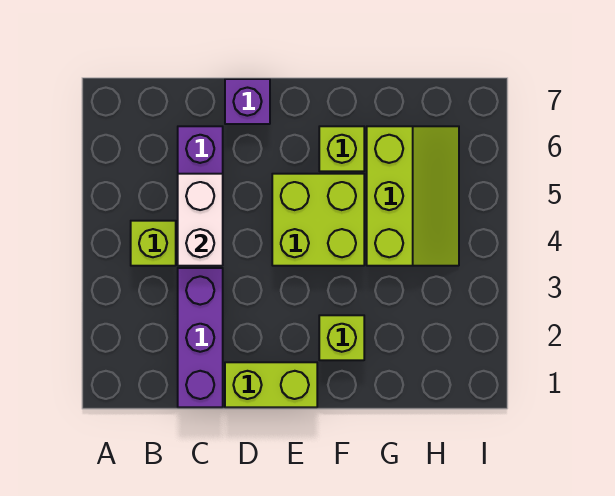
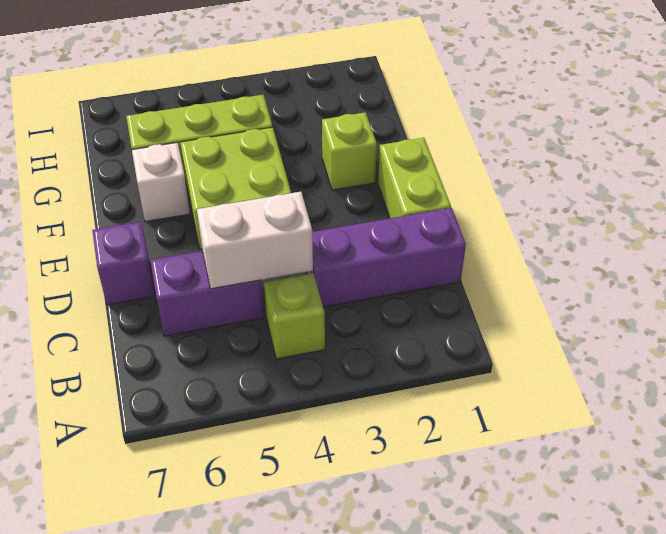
lime 1x1 brick [319,126,364,171] -> white 1x1 brick [132,142,190,222]

